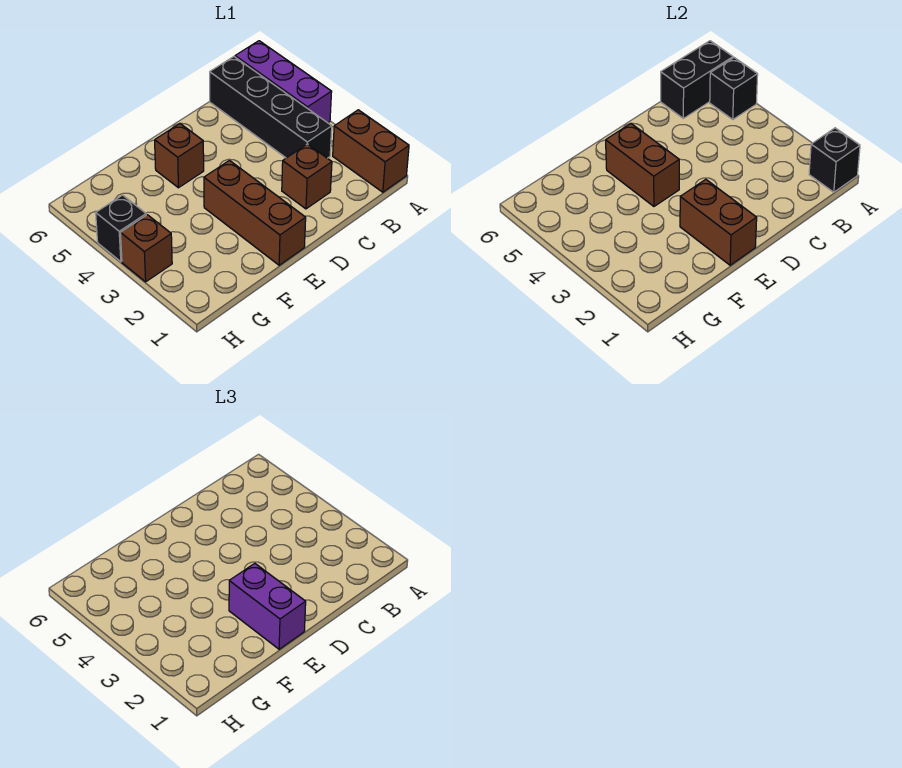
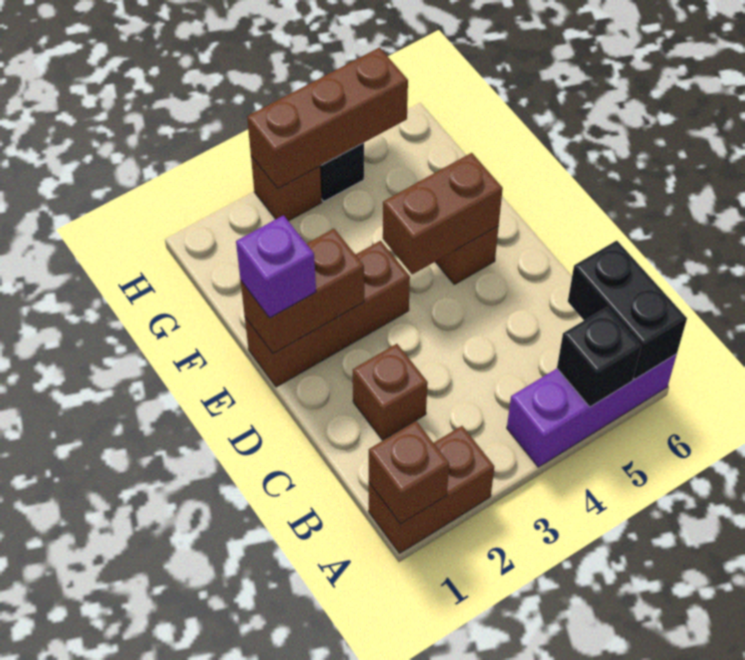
black 1x1 brick [809,128,860,192] -> brown 1x1 brick [369,421,449,524]
black 1x4 brick [210,57,332,158] -> none
purple 1x2 brick [229,563,306,649] -> purple 1x1 brick [236,215,316,318]
none -> brown 1x3 brick [247,48,408,189]

